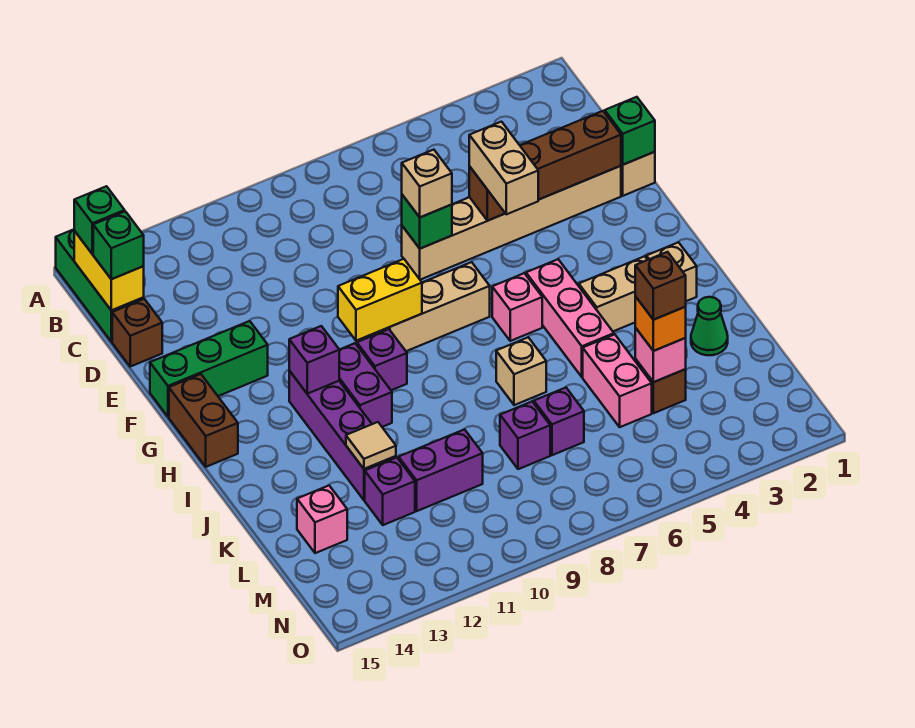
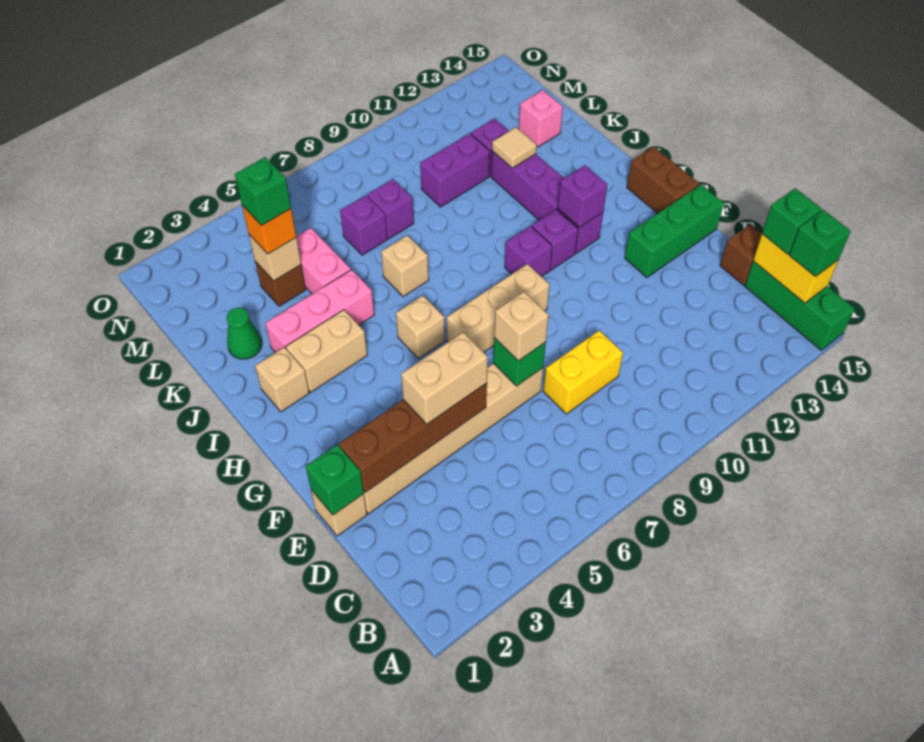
tan 1x2 brick [469,122,538,214] -> tan 1x2 brick turned to [401,332,488,424]
yellow 1x2 brick [338,259,422,341] -> yellow 1x2 brick moved to [543,331,623,414]
pink 1x3 brick [526,259,614,377] -> pink 1x3 brick turned to [265,270,374,353]
pink 1x1 brick [492,273,542,341] -> tan 1x1 brick [396,296,445,359]
purple 1x2 brick [339,343,392,427] -> purple 1x1 brick [532,209,578,270]
pink 1x1 brick [635,328,686,382] -> tan 1x1 brick [249,235,301,281]
brown 1x1 brick [635,252,686,320] -> green 1x1 brick [235,157,291,225]

